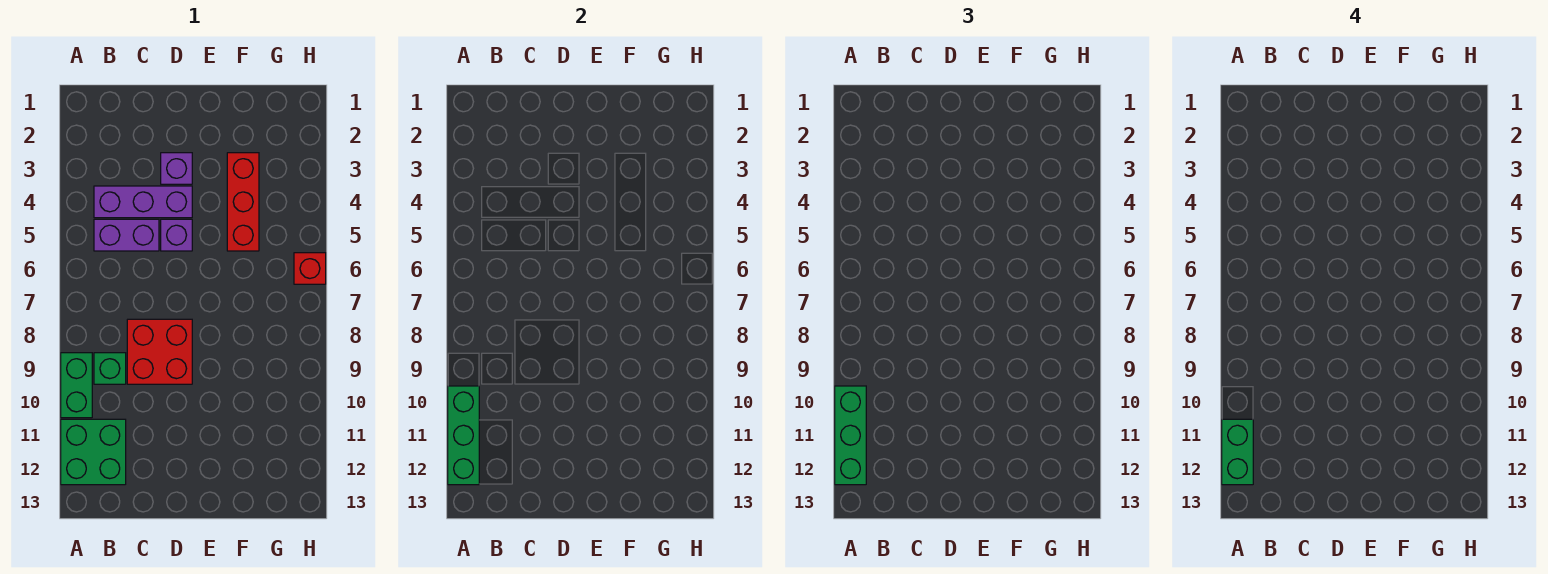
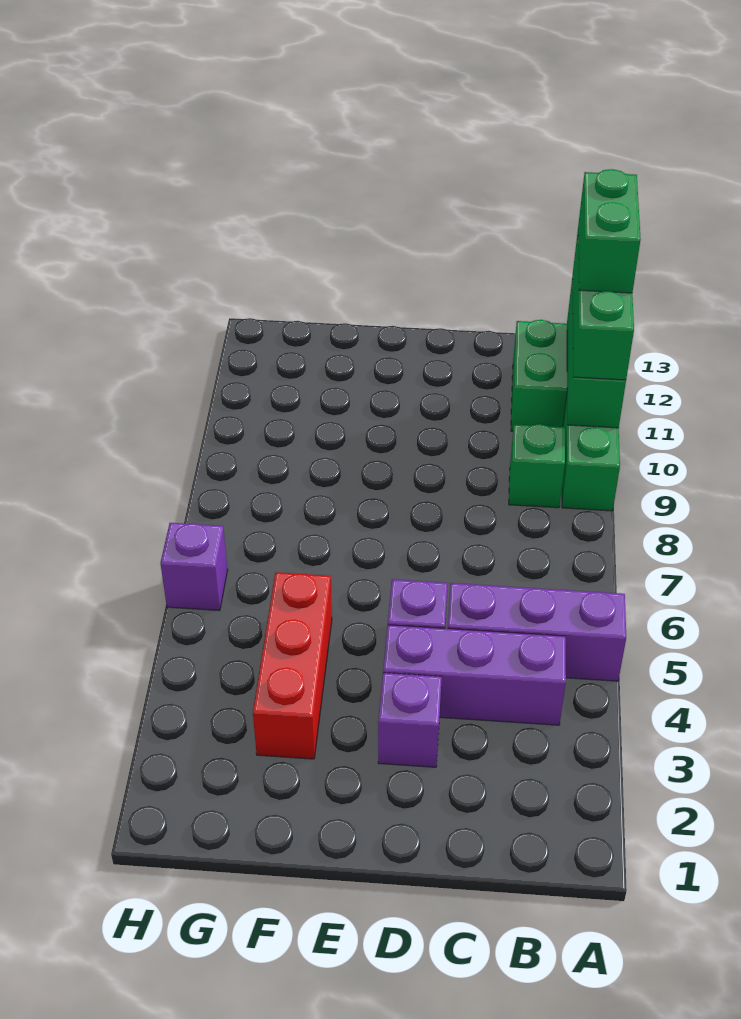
purple 1x2 brick [94,219,159,251] -> purple 1x3 brick [448,583,626,681]
red 2x2 brick [127,319,192,384] -> none
red 1x1 brick [294,253,326,284] -> purple 1x1 brick [160,523,228,611]

